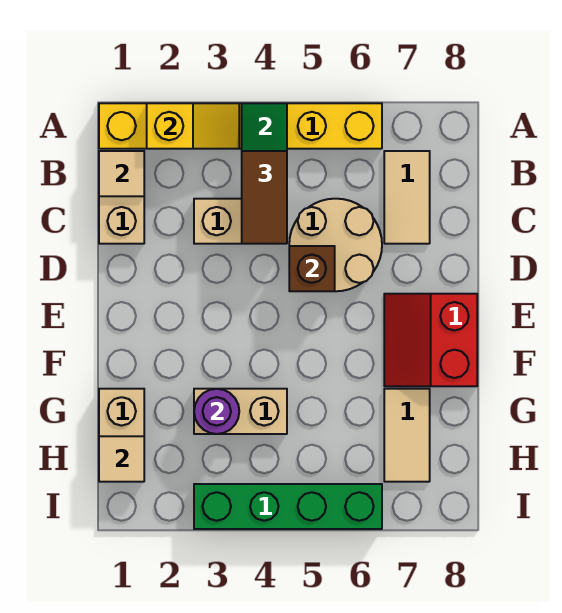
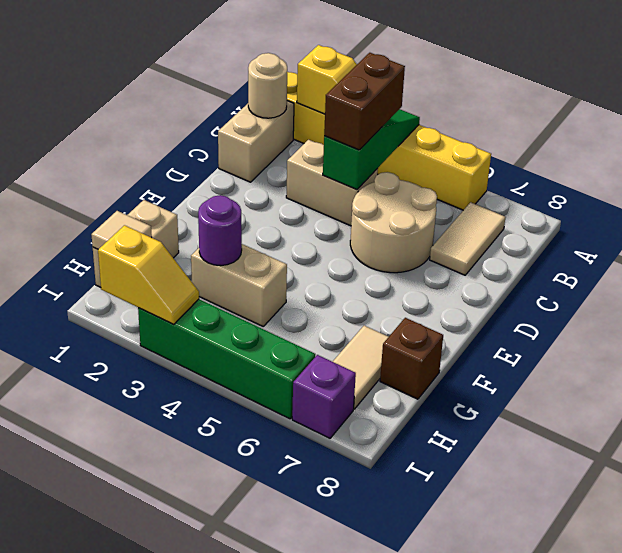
tan 1x1 tile [99,151,144,196] -> tan 1x1 round brick [248,53,287,118]
brown 1x2 tile [242,151,287,244] -> brown 1x2 brick [324,53,405,150]
brown 1x1 brick [289,246,335,291] -> brown 1x1 brick moved to [380,318,443,399]
red 2x2 slope [384,294,477,386] -> none
none -> yellow 1x2 slope [98,225,199,325]
none -> purple 1x1 brick [292,355,356,438]

